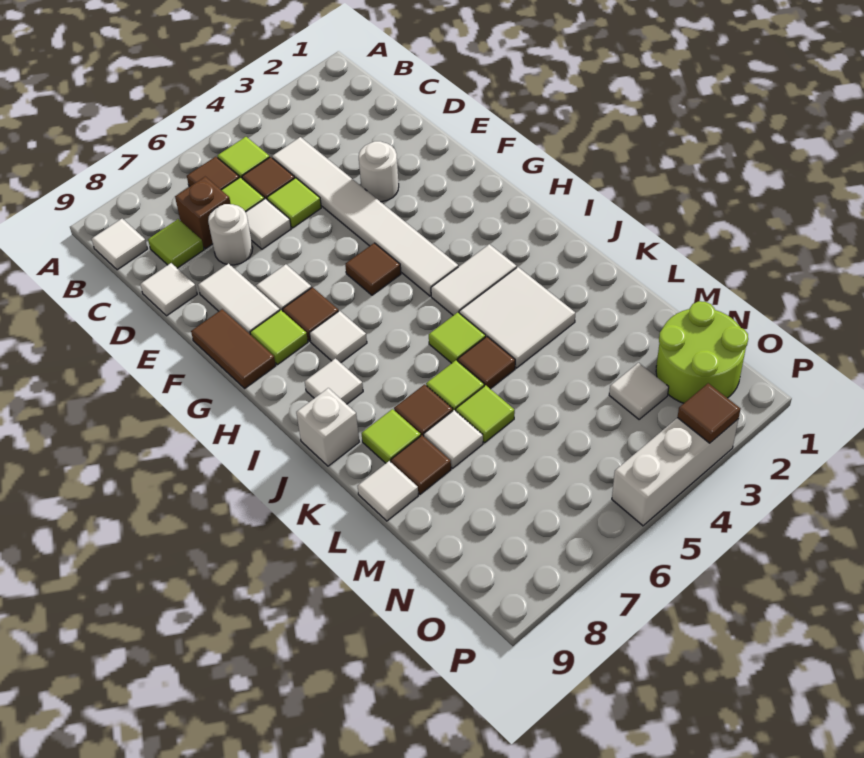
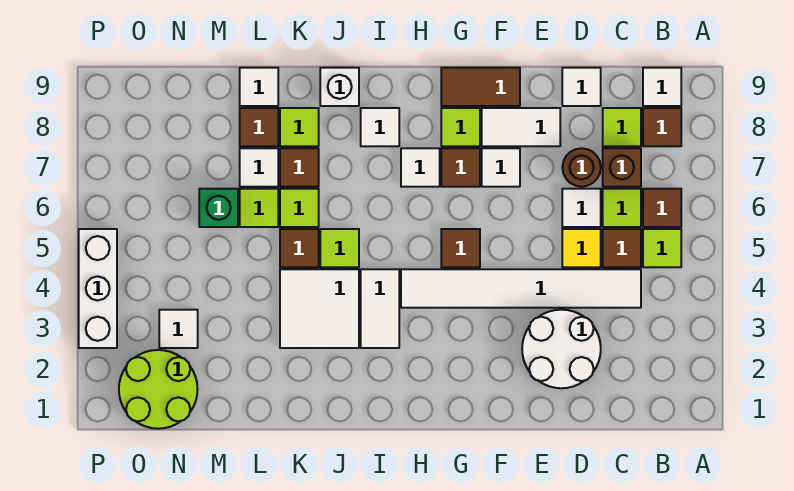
lime 1x1 tile [267,178,321,228] -> yellow 1x1 tile [562,229,601,267]
white 1x1 round brick [208,204,253,265] -> brown 1x1 round brick [562,148,601,187]
white 1x1 round brick [359,141,399,202] -> white 2x2 round brick [522,310,601,388]
none -> green 1x1 brick [199,189,238,227]
brown 1x1 tile [677,383,741,443] -> brown 1x1 tile moved to [643,108,681,146]

